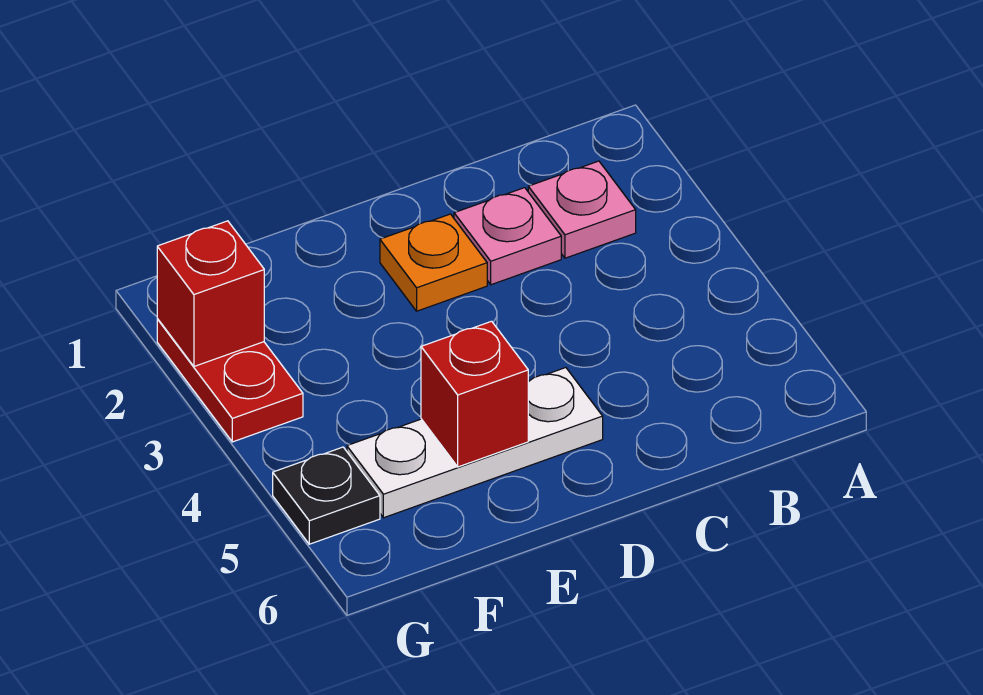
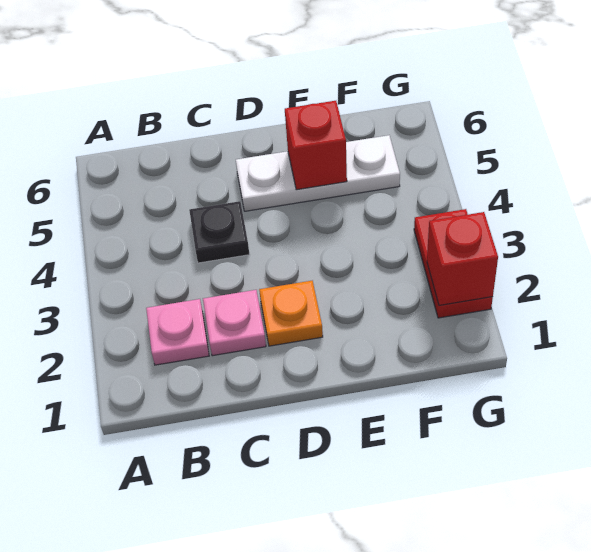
black 1x1 plate [273,447,380,544] -> black 1x1 plate moved to [189,201,249,263]

